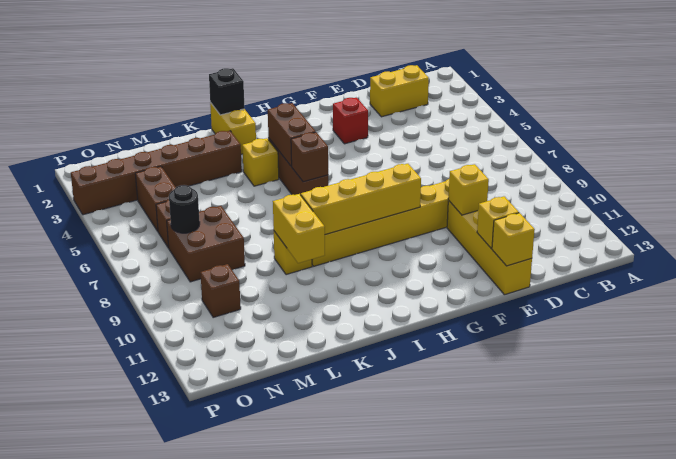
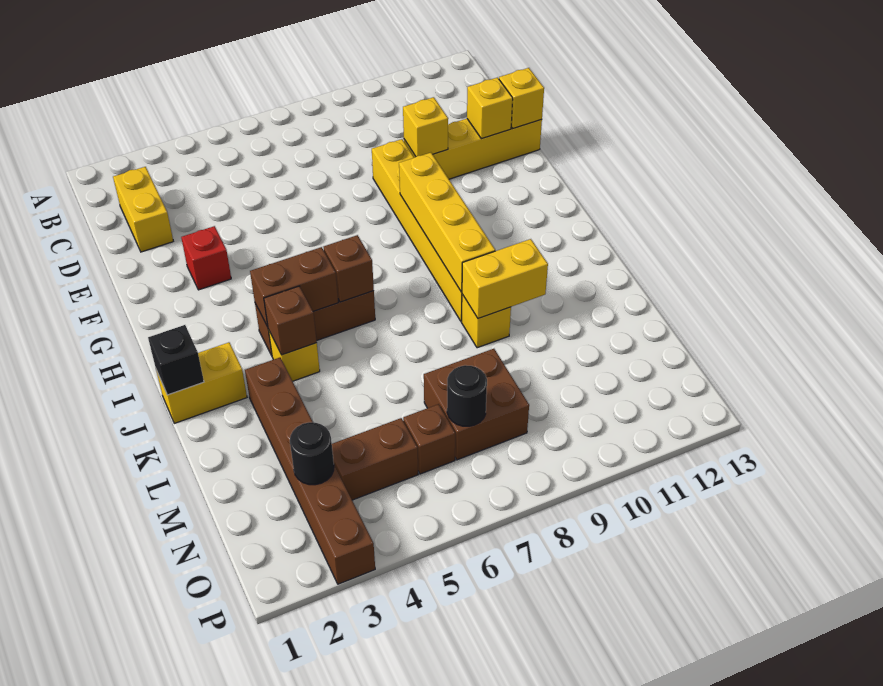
none -> black 1x1 round brick [290,422,334,485]
brown 1x1 brick [200,264,241,317] -> brown 1x1 brick moved to [264,286,317,355]

